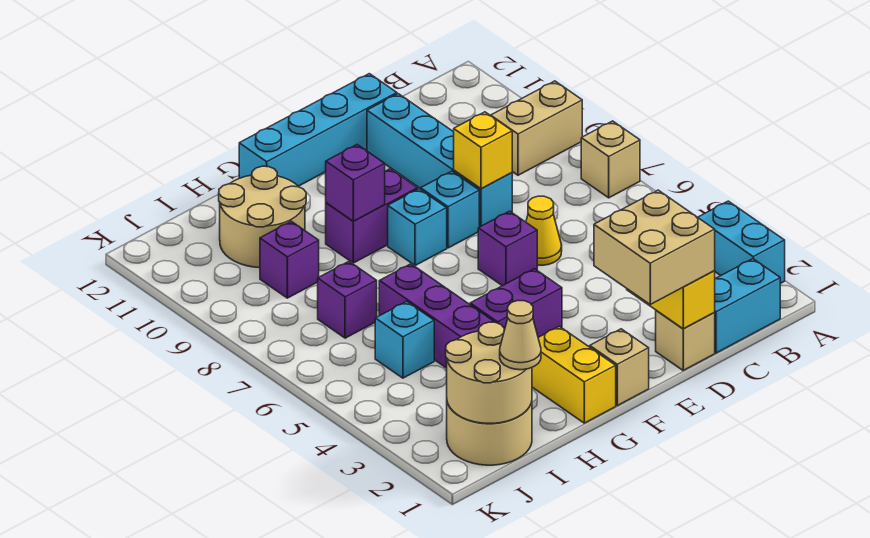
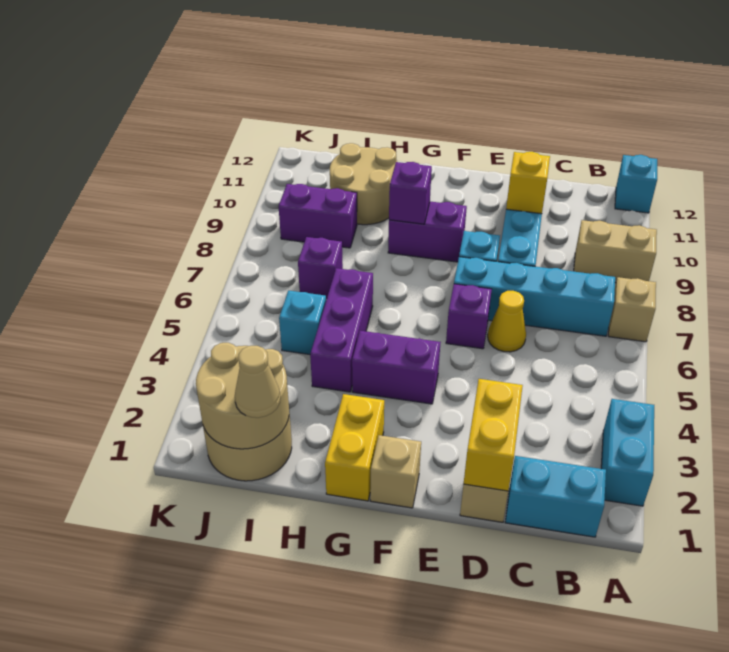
tan 2x2 brick [594,190,715,304] -> none
yellow 1x1 brick [454,112,512,189] -> yellow 1x1 brick moved to [506,152,550,214]
cyan 1x4 brick [239,74,397,186] -> cyan 1x4 brick moved to [454,257,615,336]
cyan 1x1 brick [388,189,447,266] -> cyan 1x1 brick moved to [615,155,657,213]
purple 1x1 brick [260,221,319,298] -> purple 1x2 brick [279,184,357,248]

